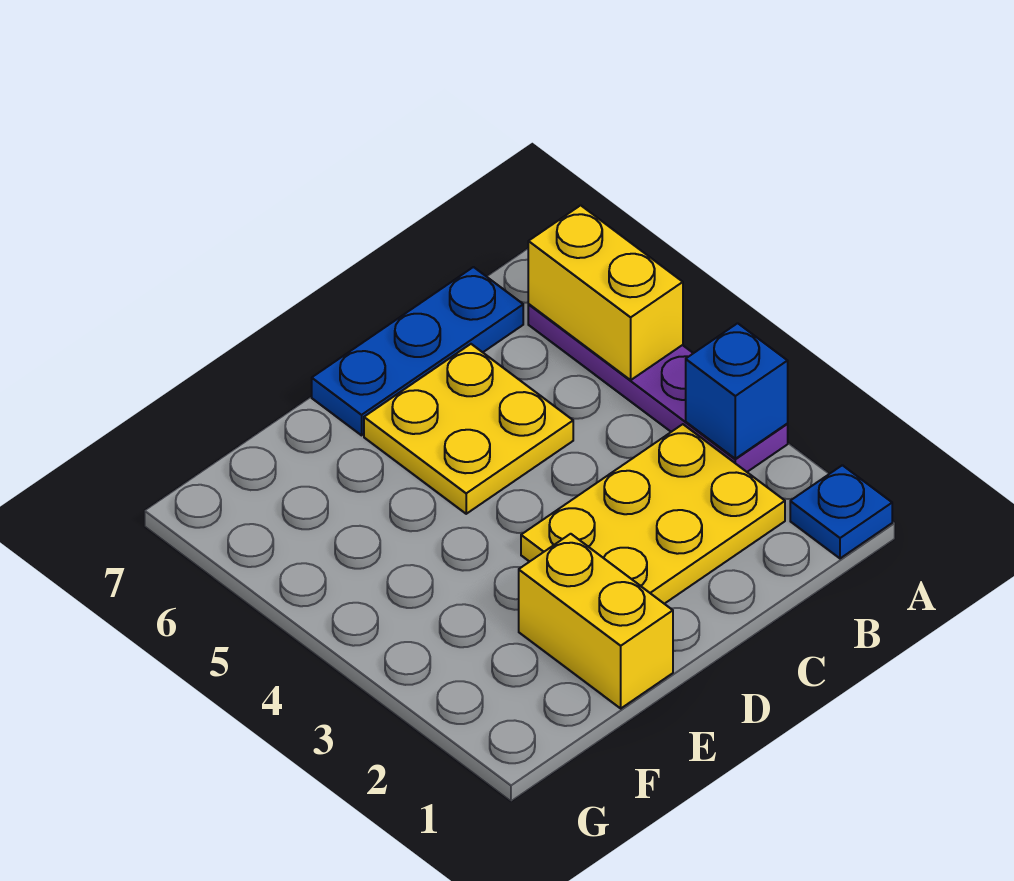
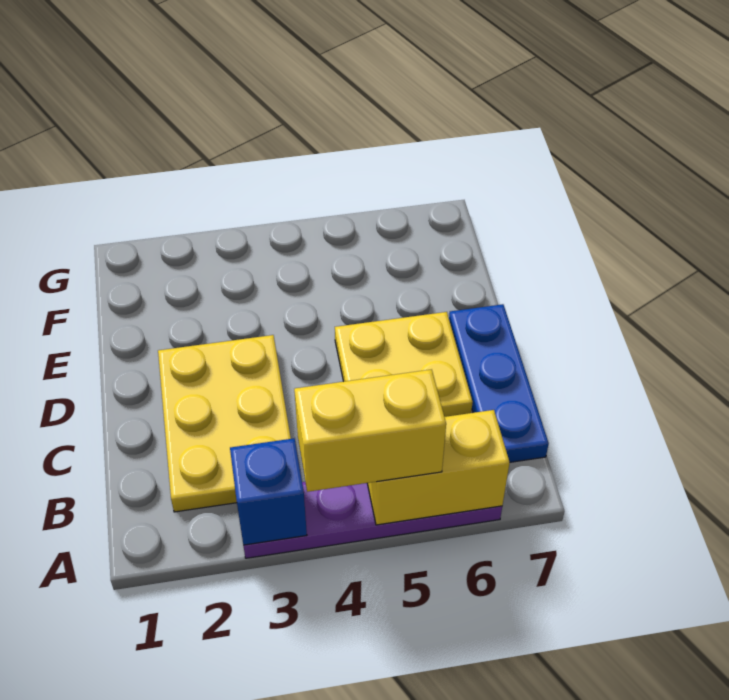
blue 1x1 plate [790,465,892,558] -> none
yellow 1x2 brick [519,534,673,708] -> yellow 1x2 brick moved to [294,369,446,492]

